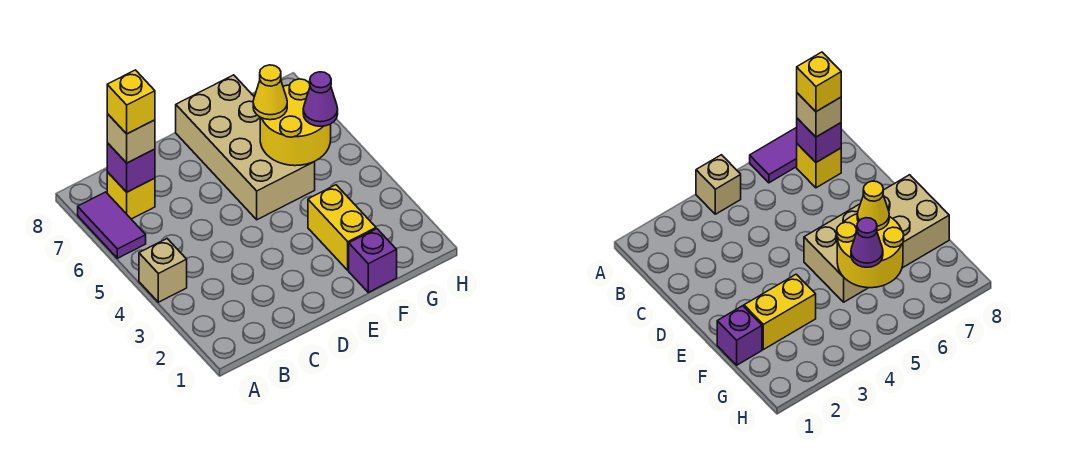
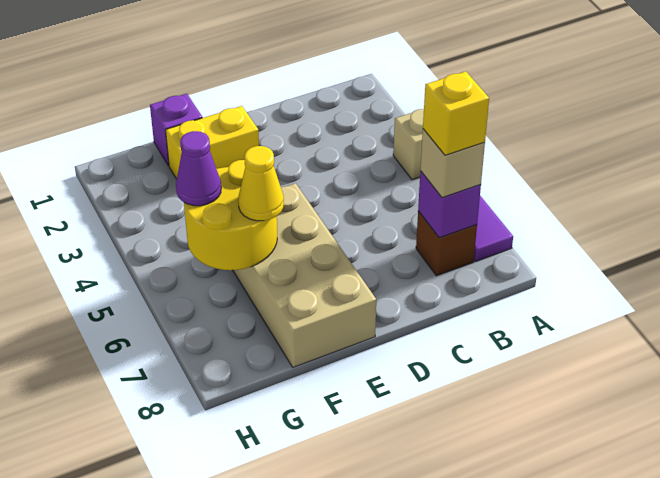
yellow 1x1 brick [107,172,155,219] -> brown 1x1 brick [416,211,477,276]
yellow 1x2 brick [308,185,376,270] -> yellow 1x2 brick turned to [166,106,259,179]

